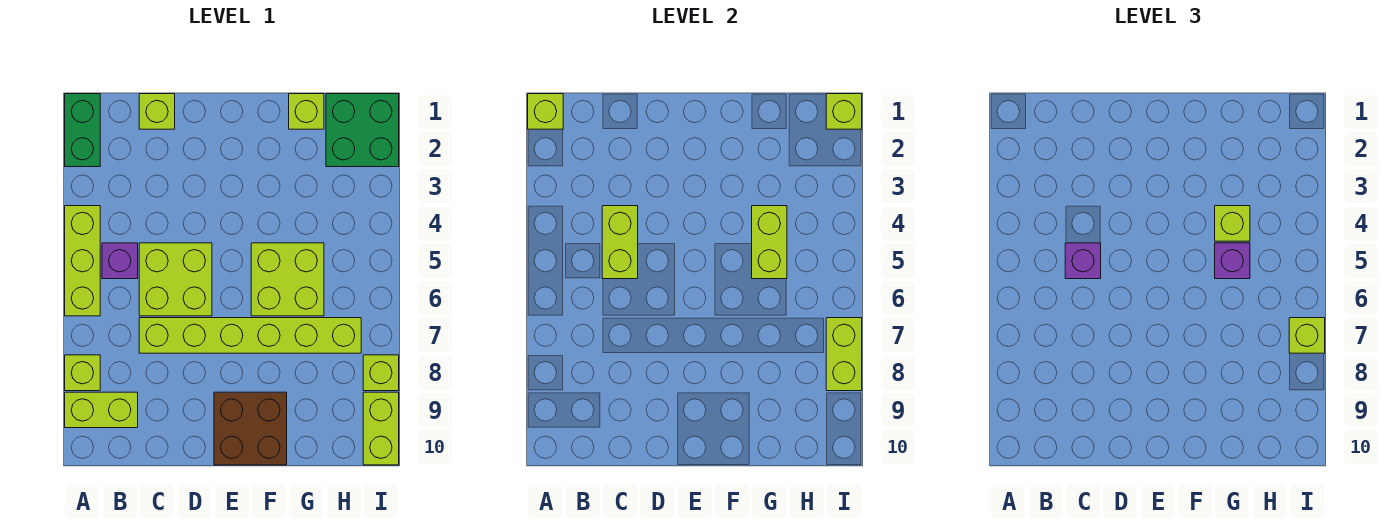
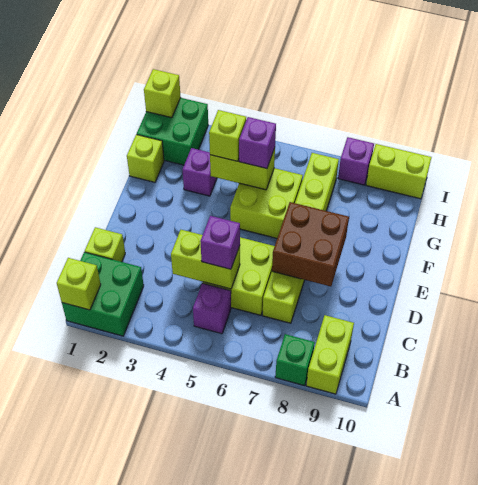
green 1x2 brick [65,94,100,167] -> green 2x2 brick [62,252,144,336]
lime 1x3 brick [65,206,100,316] -> none
lime 1x1 brick [65,355,100,391] -> green 1x1 brick [275,334,315,386]
brown 2x2 brick [214,392,287,465] -> brown 2x2 brick moved to [272,202,349,286]
none -> purple 1x1 brick [183,148,217,196]
lime 1x2 brick [826,318,862,391] -> none
lime 1x1 brick [1289,318,1325,353] -> none
lime 1x1 brick [363,355,399,391] -> purple 1x1 brick [338,137,374,185]

